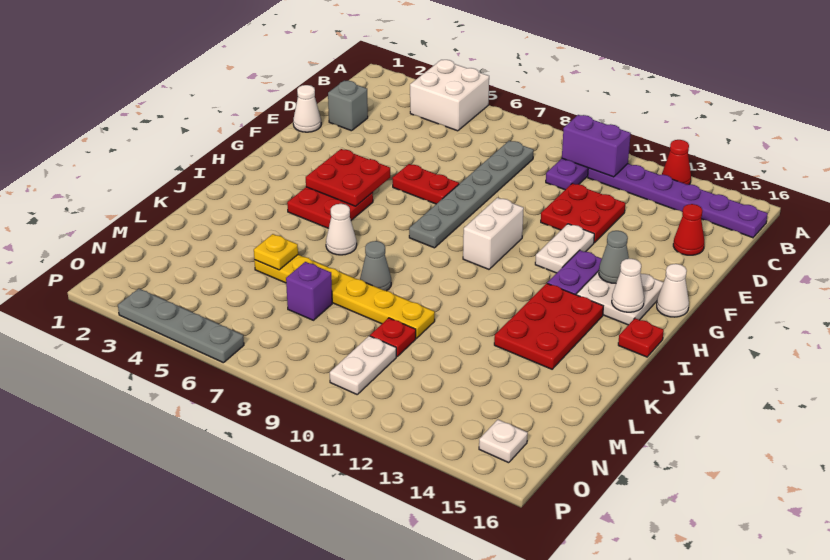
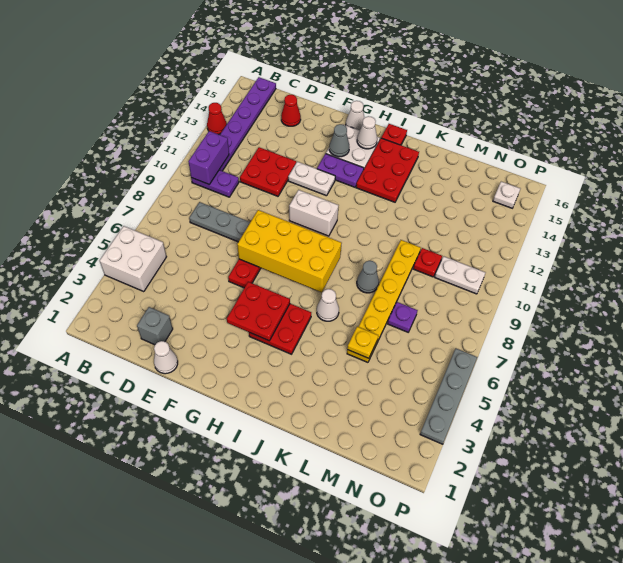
none -> yellow 2x4 brick [237,210,342,293]
red 2x3 plate [494,283,603,369] -> red 2x3 plate turned to [356,138,419,202]
purple 1x1 brick [286,262,332,320] -> purple 1x1 plate [388,302,418,332]

